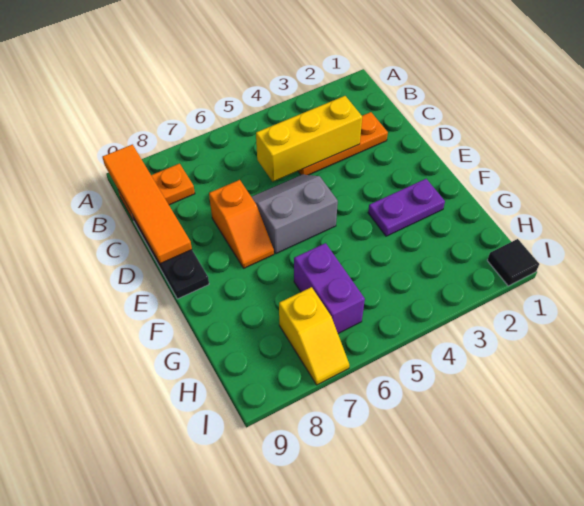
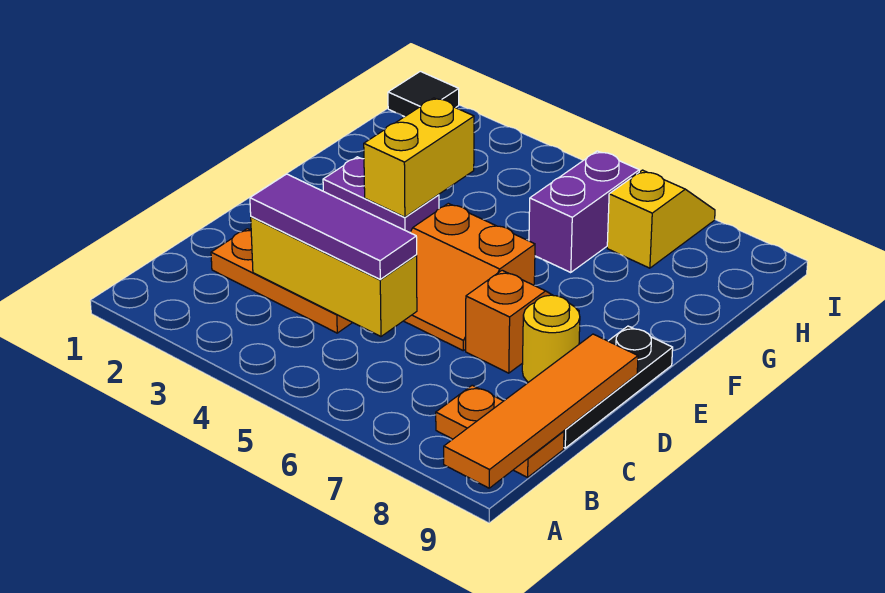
none -> purple 1x3 tile [250,174,417,279]
grey 2x2 slope [252,175,338,253] -> orange 2x2 slope [404,203,535,351]
none -> yellow 1x1 round brick [522,295,580,382]
none -> yellow 1x2 brick [364,98,474,217]

